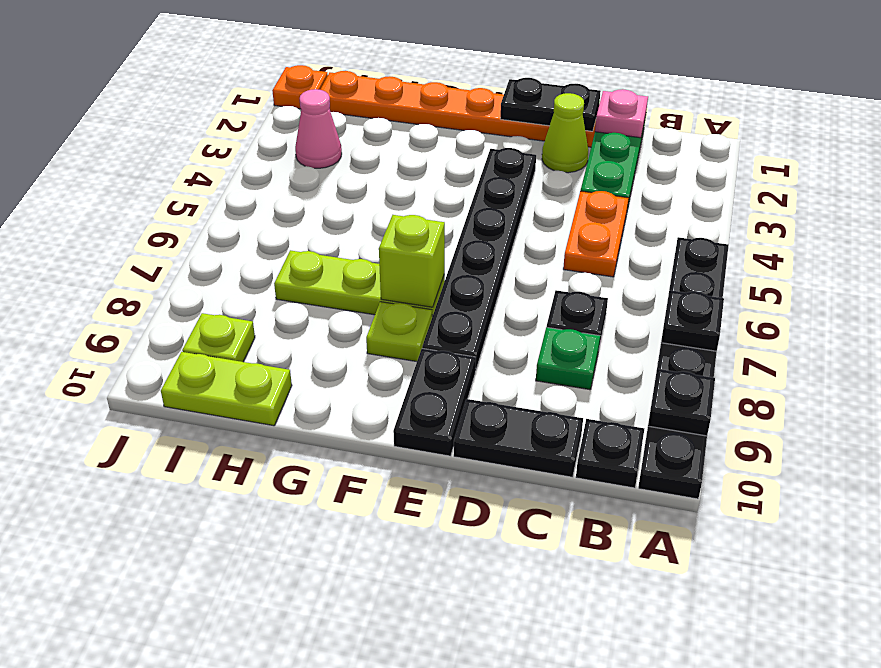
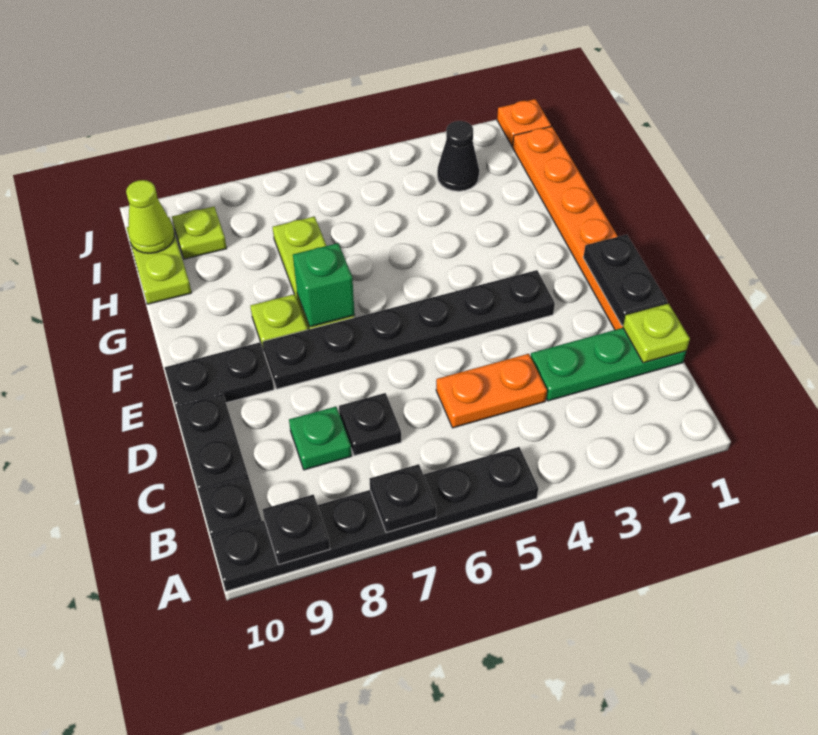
pink 1x1 plate [595,89,648,138] -> lime 1x1 plate [623,304,690,363]
lime 1x1 cone [542,93,588,173] -> lime 1x1 cone moved to [126,180,174,253]
lime 1x1 brick [379,215,445,307] -> green 1x1 brick [293,243,355,327]
pink 1x1 cone [295,89,342,168] -> black 1x1 cone [437,121,479,191]

